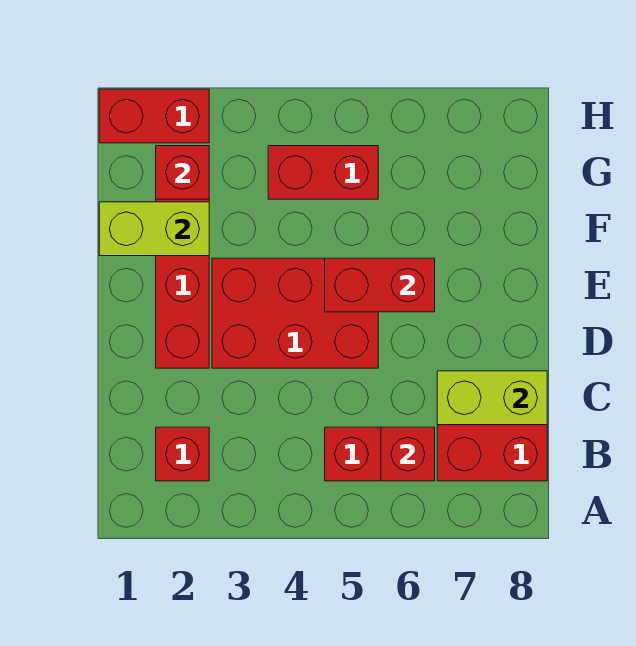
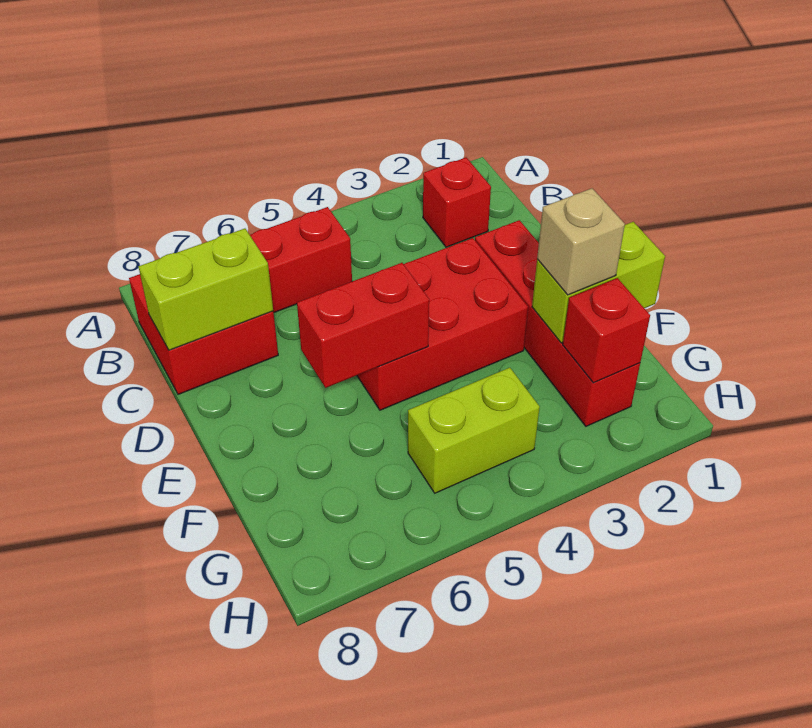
red 1x1 brick [381,427,435,481] -> none
none -> tan 1x1 brick [537,188,625,295]
red 1x2 brick [268,146,378,199] -> lime 1x2 brick [408,368,540,493]
red 1x2 brick [99,89,209,143] -> none

